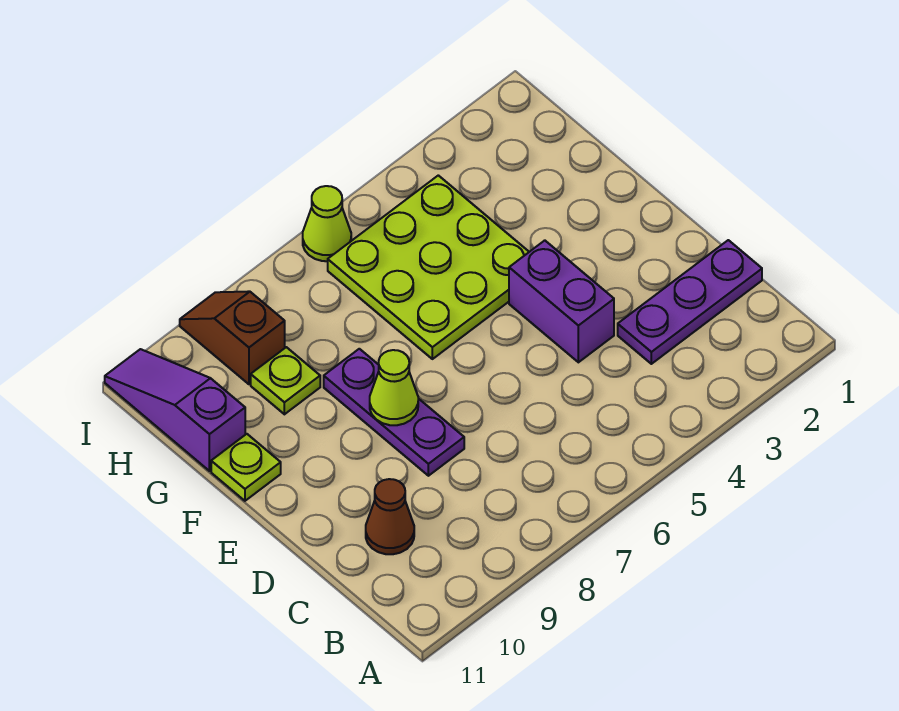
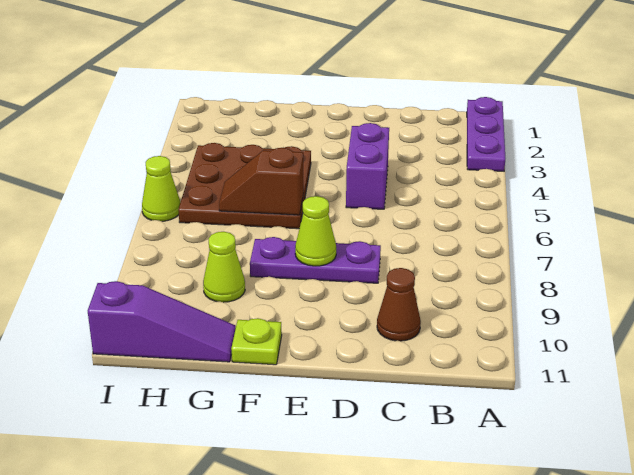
purple 1x3 plate [618,240,762,364] -> purple 1x3 plate moved to [467,97,505,171]
purple 1x2 brick [509,240,614,362] -> purple 1x2 brick turned to [346,123,389,209]
lime 3x3 plate [328,175,529,359] -> brown 3x3 plate [178,143,311,229]
lime 1x1 plate [251,347,320,414] -> lime 1x1 cone [203,232,245,302]
purple 1x3 slope [105,349,245,471] -> purple 1x3 slope turned to [88,281,236,362]
brown 1x2 slope [180,291,285,384] -> brown 1x2 slope moved to [219,148,304,215]

